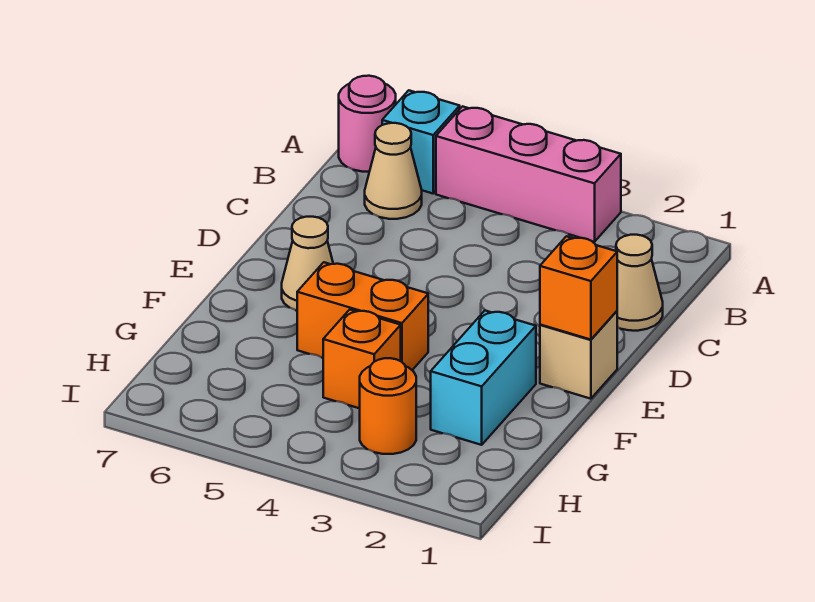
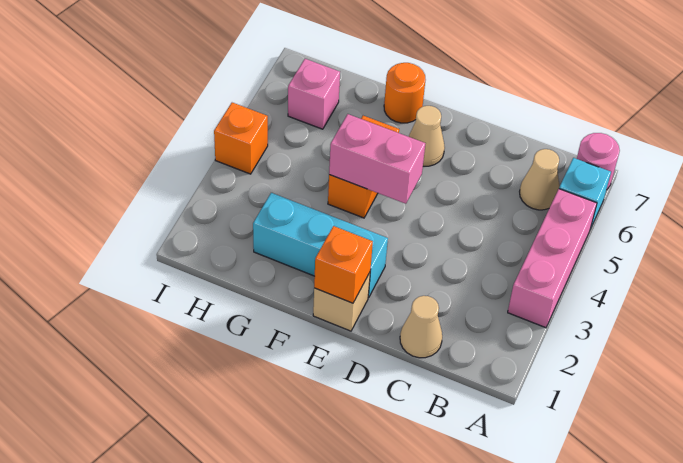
none -> pink 1x2 brick [329,114,425,204]
cyan 1x2 brick [431,311,536,445] -> cyan 1x3 brick [253,193,388,298]
orange 1x1 brick [323,310,401,408] -> orange 1x1 brick moved to [214,103,268,174]
orange 1x1 round brick [360,358,416,454] -> orange 1x1 round brick moved to [384,63,426,123]
none -> pink 1x1 brick [288,59,340,129]

